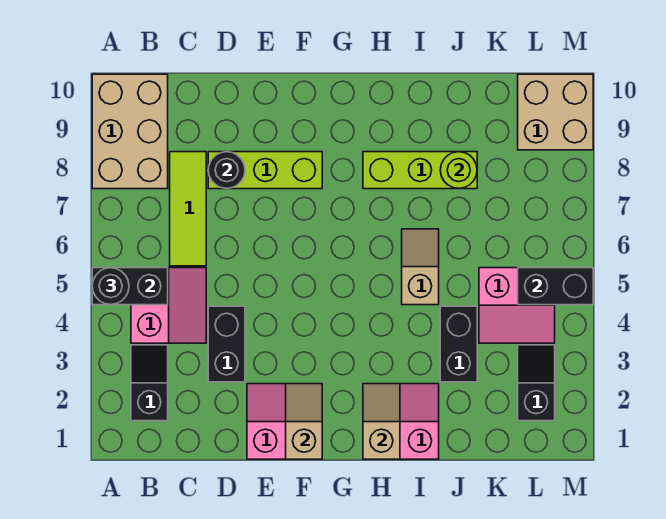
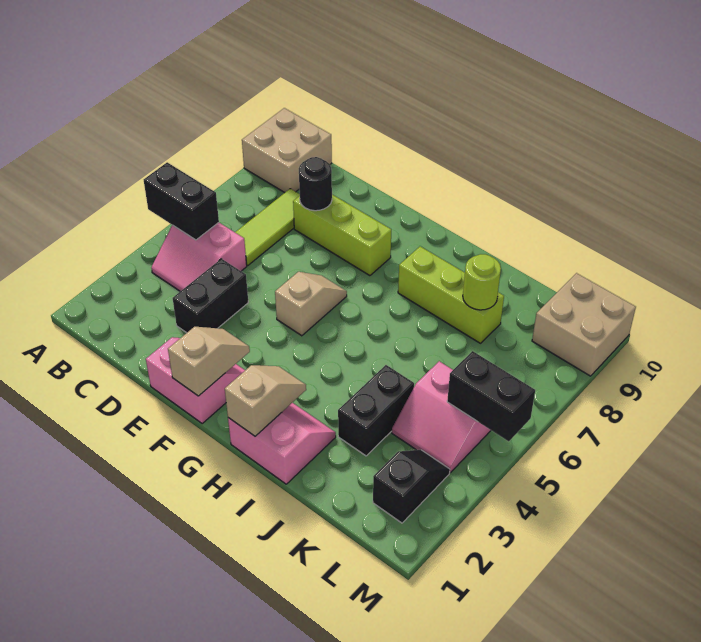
black 1x1 round brick [92,268,129,305] -> none
tan 2x3 brick [92,74,168,189] -> tan 2x2 brick [242,108,332,193]
black 1x2 slope [131,345,168,421] -> none
pink 2x2 slope [131,268,206,343] -> pink 2x2 slope turned to [152,223,247,291]
tan 1x2 slope [402,229,439,305] -> tan 1x2 slope moved to [275,272,347,336]

